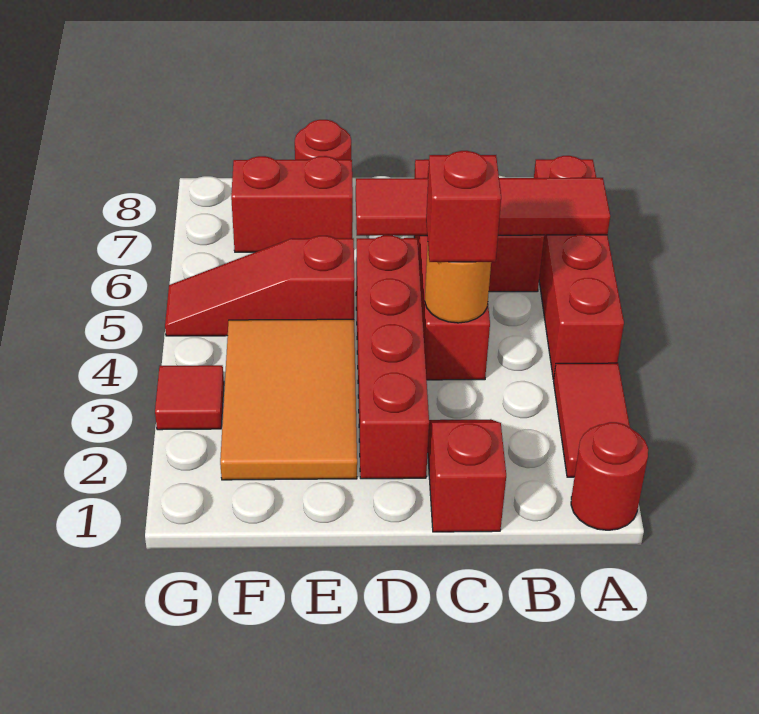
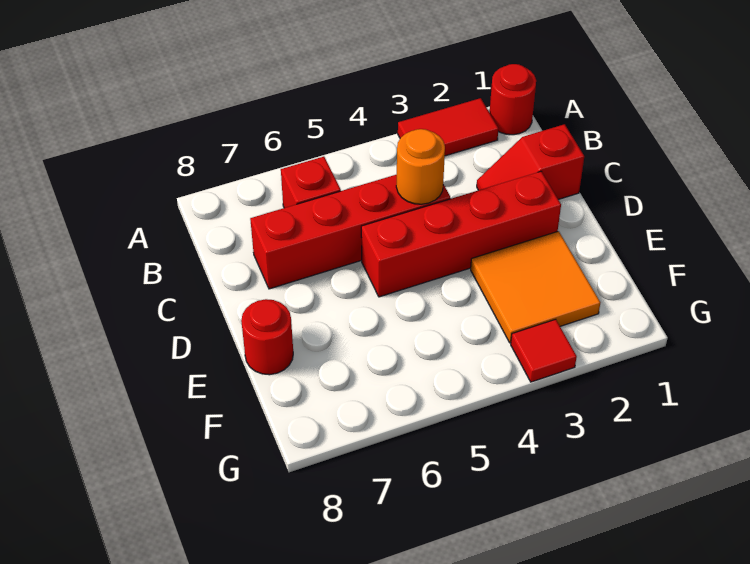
red 1x4 brick [534,156,624,379] -> none
red 1x4 tile [356,178,610,236] -> none
red 1x1 brick [426,151,501,262] -> none
orange 2x3 tile [220,319,357,480] -> orange 2x2 tile [471,231,600,343]
red 1x3 slope [165,236,355,336] -> none
red 1x2 brick [231,156,353,252] -> none

